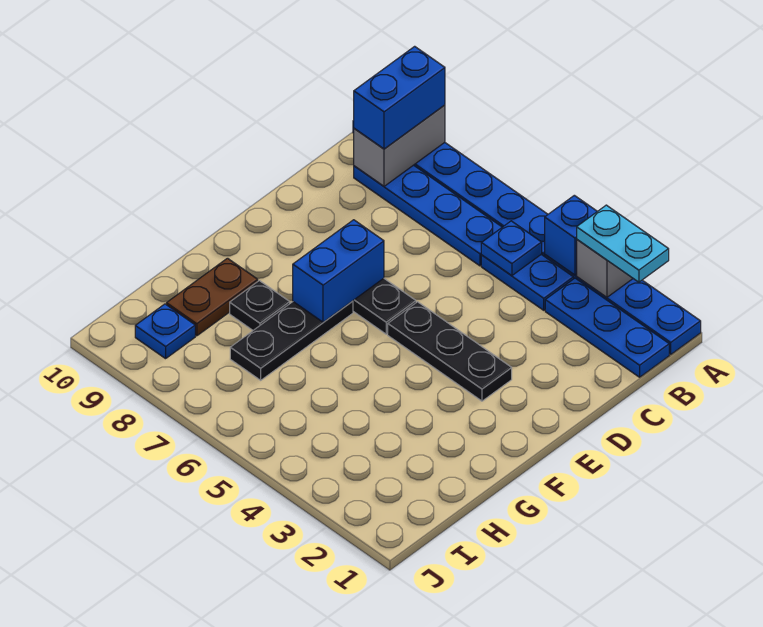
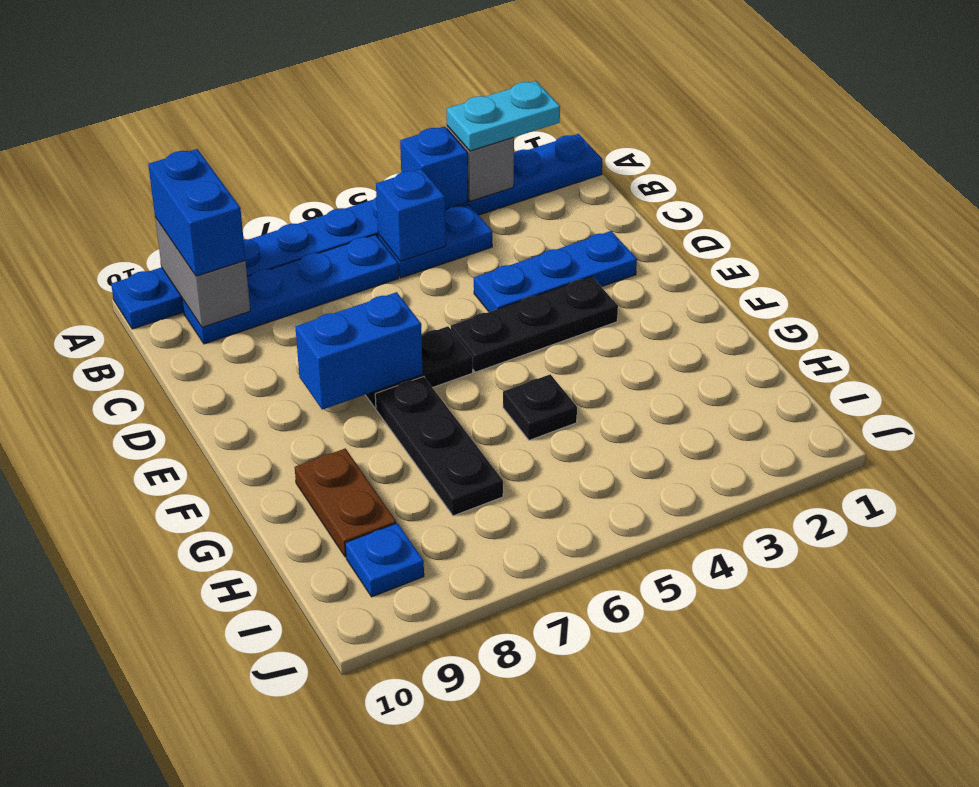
blue 1x3 plate [545,278,669,377] -> blue 1x3 plate moved to [474,231,637,312]
blue 1x1 plate [481,221,542,276] -> blue 1x1 brick [376,169,446,261]
blue 1x2 brick [293,220,384,322] -> blue 1x2 brick turned to [296,292,423,410]
black 1x1 plate [230,281,290,330] -> black 1x1 plate moved to [503,374,577,440]

